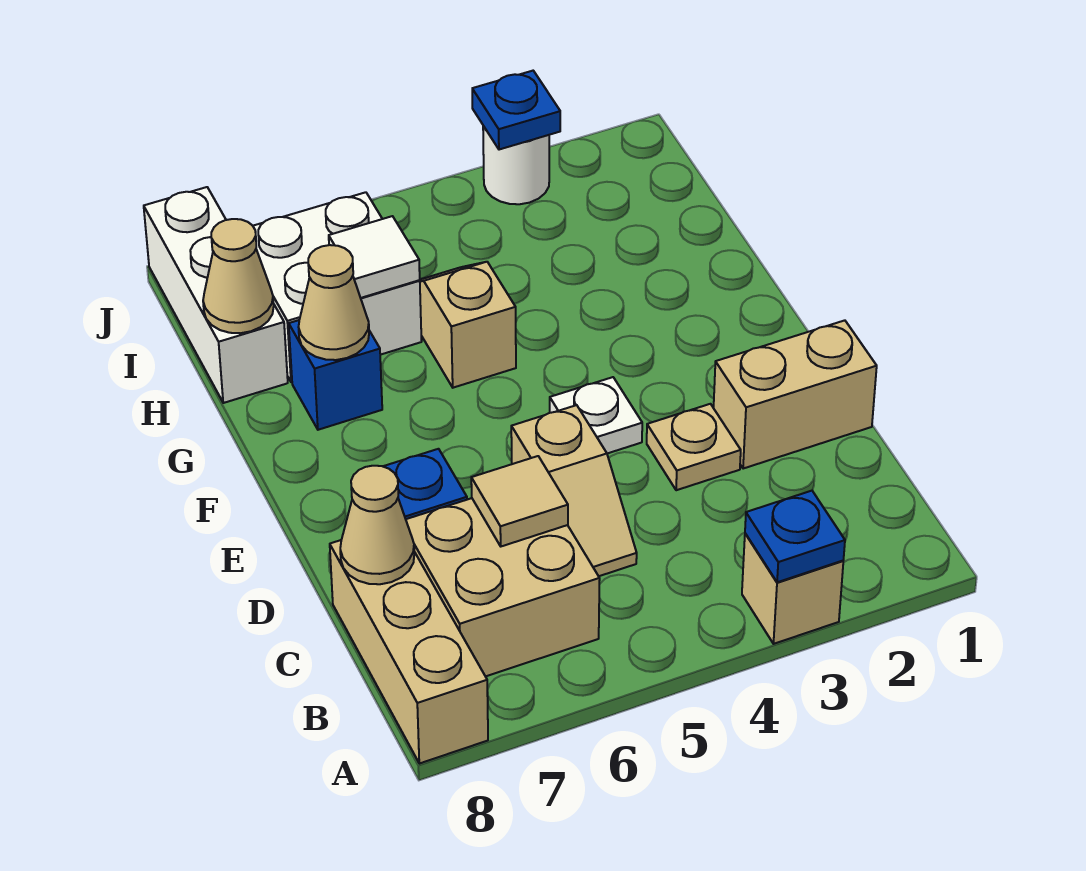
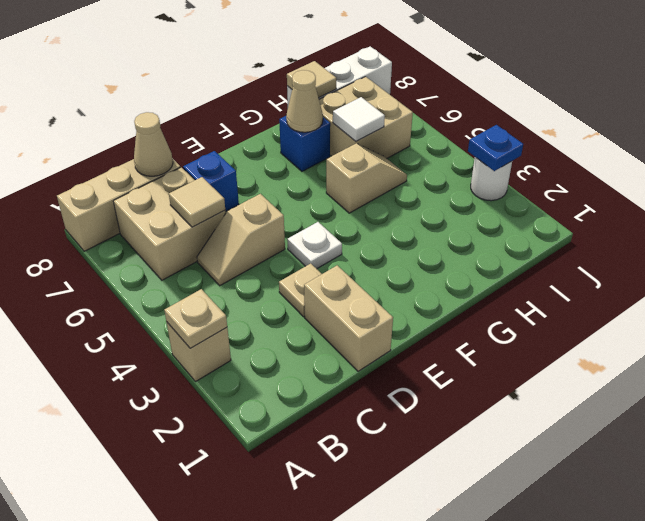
blue 1x1 plate [745,491,845,582] -> tan 1x1 plate [164,289,227,348]
white 2x2 brick [253,192,422,382] -> tan 2x2 brick [319,77,413,158]
tan 1x1 cone [203,219,274,333] -> tan 1x1 tile [287,61,336,98]

